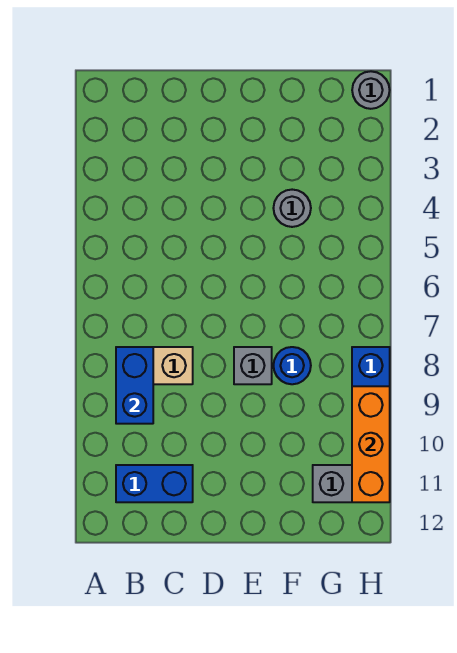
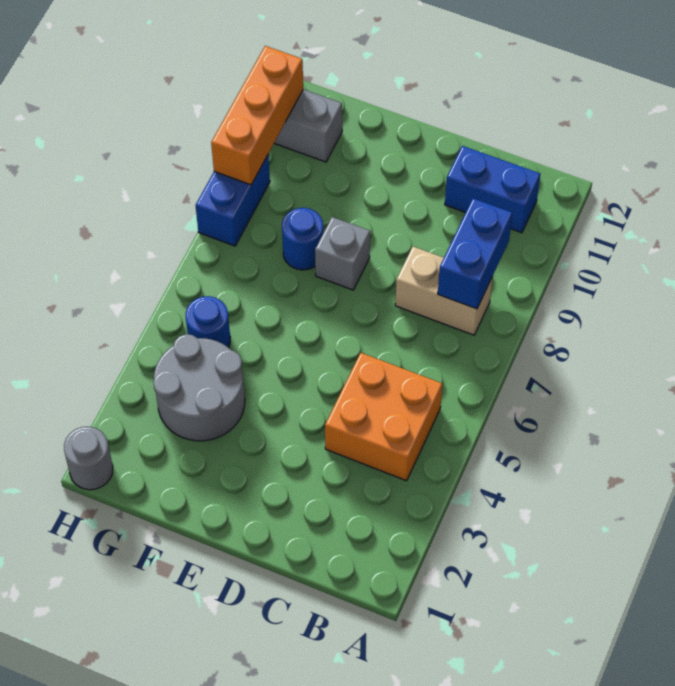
none -> orange 2x2 brick [325,353,442,481]
grey 1x1 round brick [273,190,311,227] -> grey 2x2 round brick [154,334,245,441]
none -> blue 1x1 round brick [186,296,230,348]

